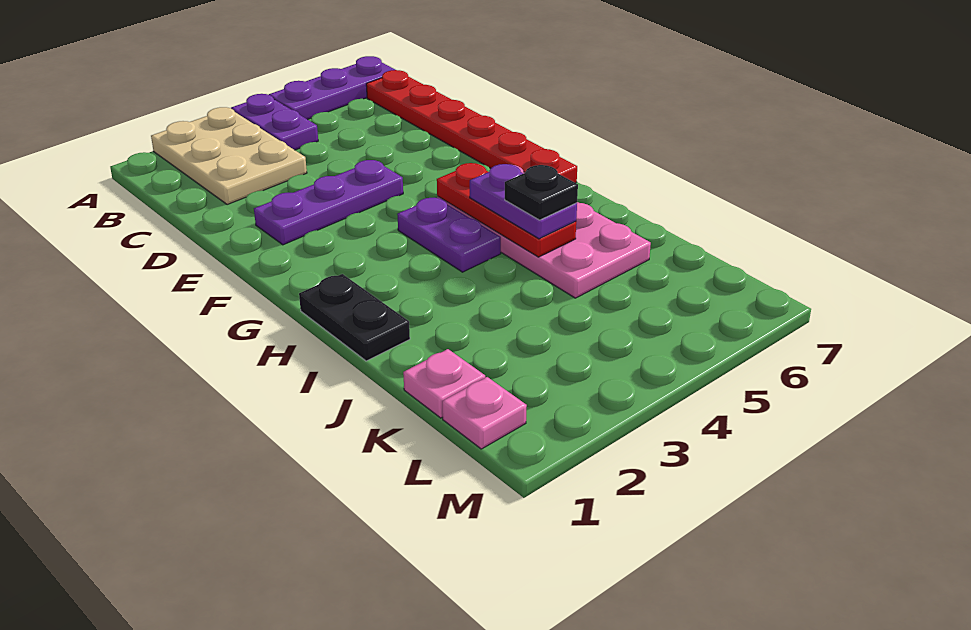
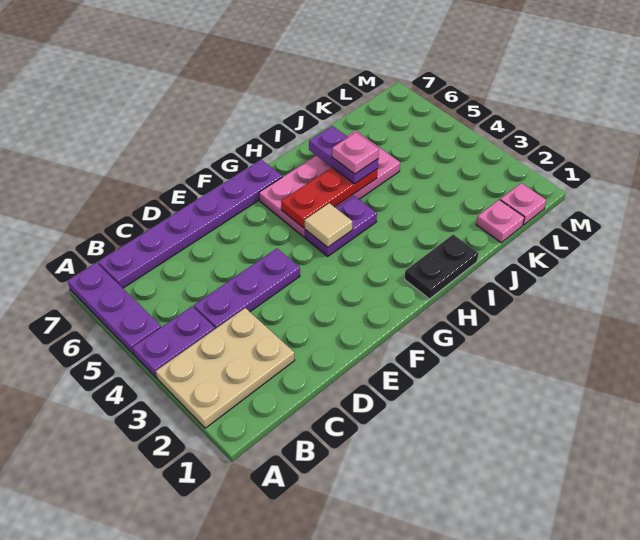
red 1x6 plate [366,70,577,183] -> purple 1x6 plate [98,160,282,288]
purple 1x3 plate [254,160,403,245] -> purple 1x3 plate turned to [194,249,300,329]
none -> tan 1x1 tile [304,203,352,247]
purple 1x2 plate [470,164,577,239] -> purple 1x2 plate turned to [309,126,378,184]
black 1x1 plate [505,165,578,220] -> pink 1x1 plate [332,132,379,174]

